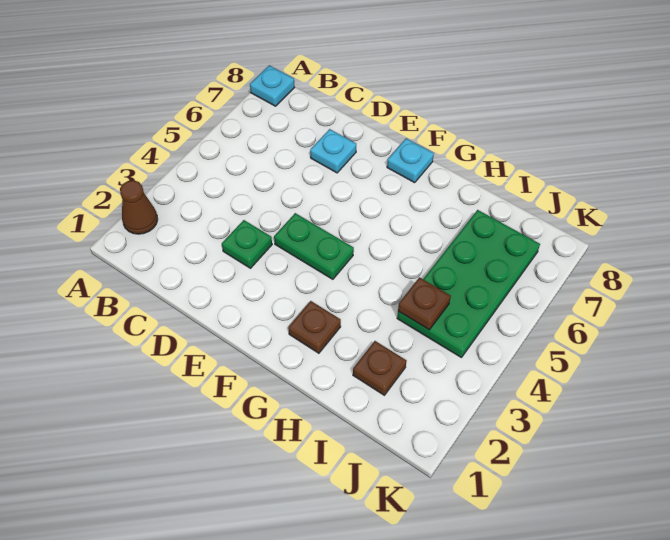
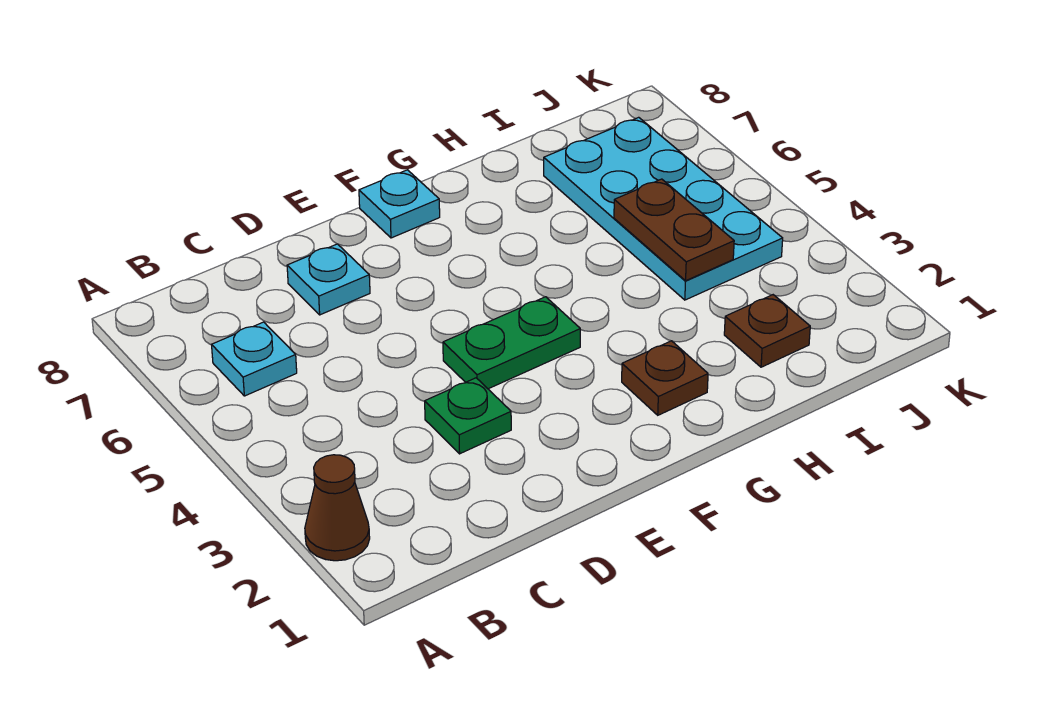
cyan 1x1 plate [250,65,295,106] -> cyan 1x1 plate moved to [212,322,297,396]
green 2x4 plate [397,210,540,358] -> cyan 2x4 plate [544,117,783,300]
brown 1x1 plate [398,277,451,330] -> brown 1x2 plate [614,179,734,281]

